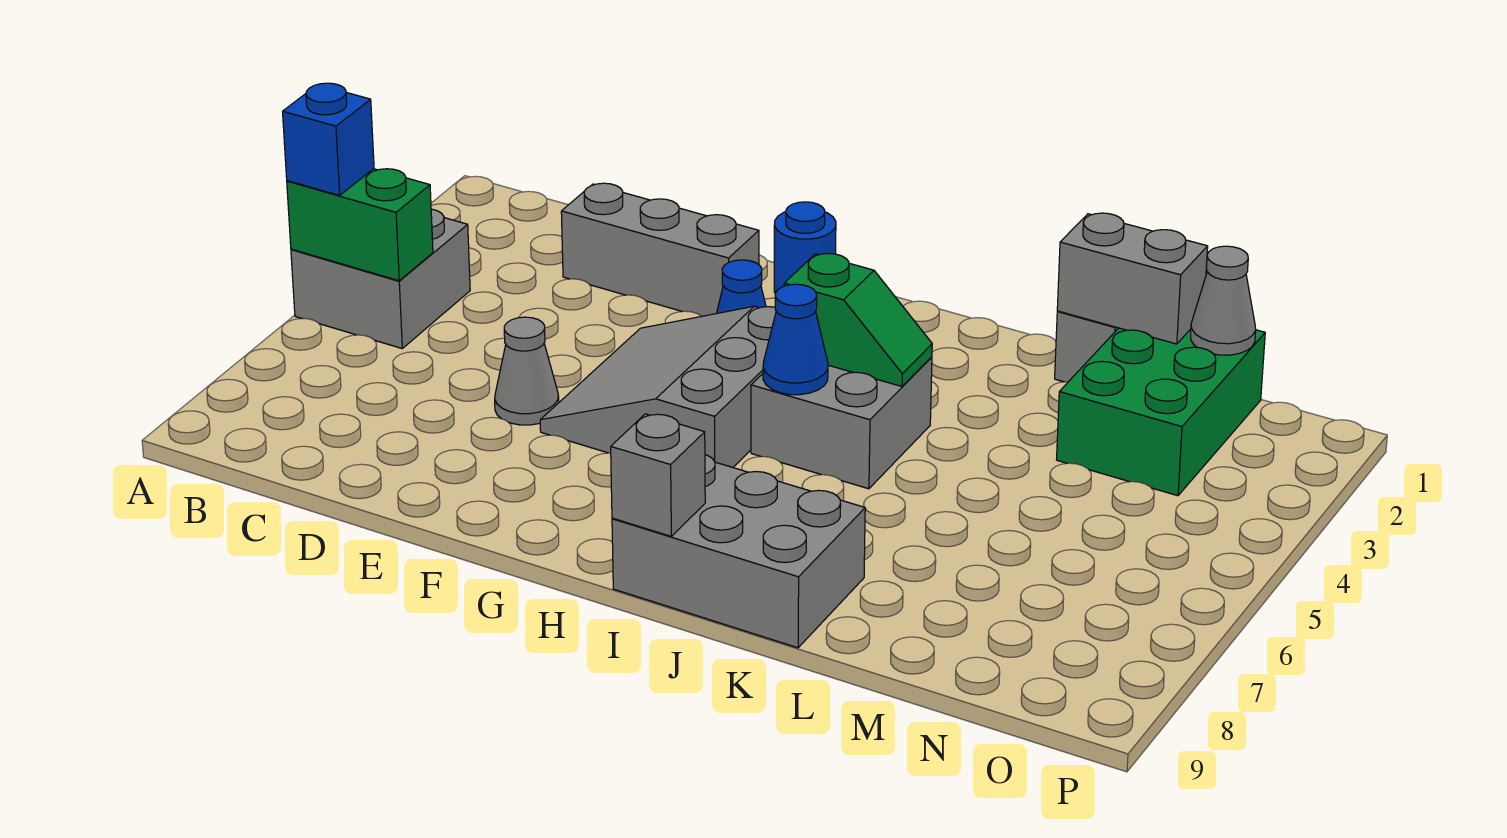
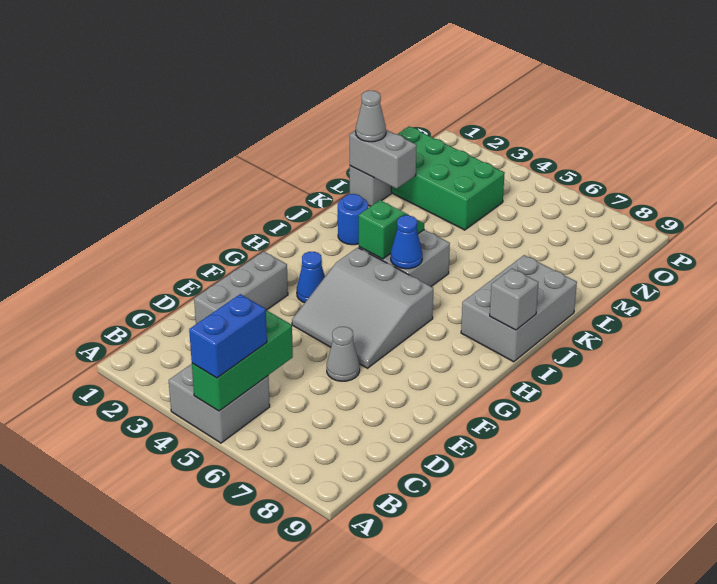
green 1x2 brick [287,169,433,281] -> green 1x3 brick [192,311,293,411]
blue 1x1 brick [283,83,374,195] -> blue 1x2 brick [189,294,267,378]
blue 1x1 round brick [774,202,836,293] -> blue 1x1 round brick moved to [338,194,368,245]
grey 1x2 brick [1057,213,1208,344] -> grey 1x2 brick turned to [350,130,417,189]
green 2x3 brick [1057,328,1265,496] -> green 2x4 brick [391,127,505,230]
grey 1x1 cone [1191,246,1256,355] -> grey 1x1 cone moved to [356,91,386,142]

